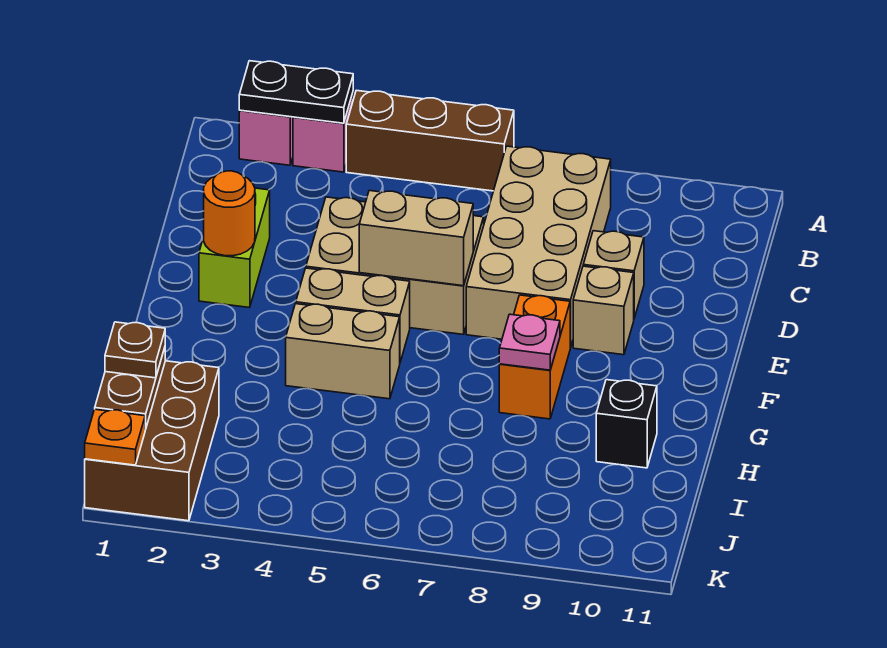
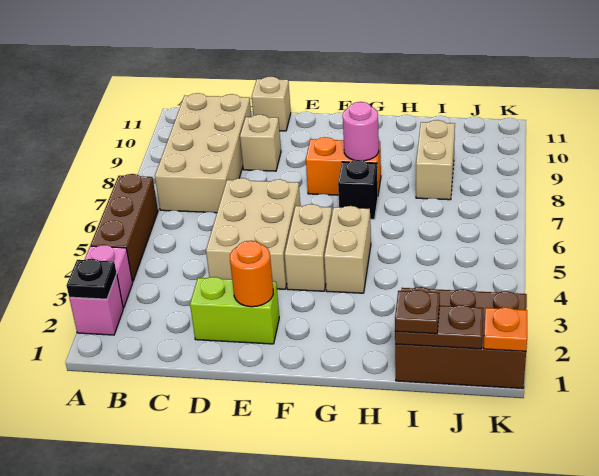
black 1x2 plate [239,61,353,123] -> black 1x1 plate [67,259,117,299]
tan 2x4 brick [466,146,611,348] -> tan 2x4 brick turned to [155,93,251,213]
tan 1x2 brick [359,191,473,286] -> tan 1x2 brick moved to [416,120,455,200]
tan 1x1 brick [573,266,634,355] -> tan 1x1 brick moved to [252,76,291,131]
pink 1x1 plate [499,314,560,370] -> pink 1x1 round brick [343,102,379,161]
black 1x1 brick [596,380,657,468] -> black 1x1 brick moved to [338,160,378,219]

